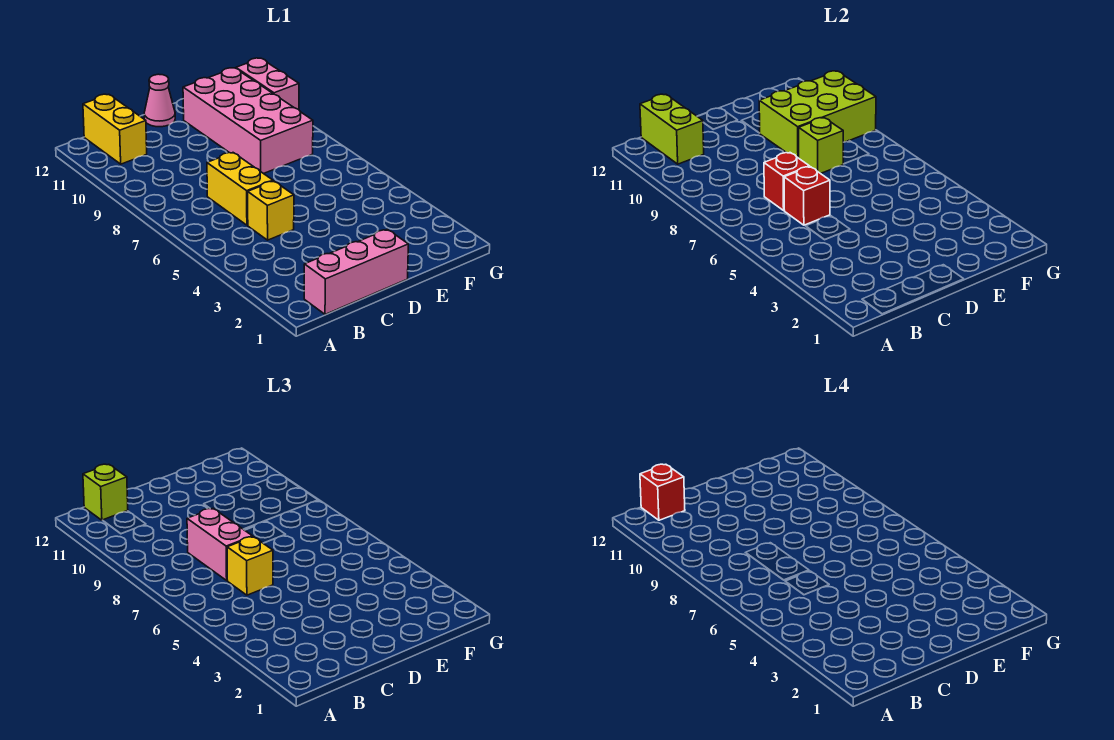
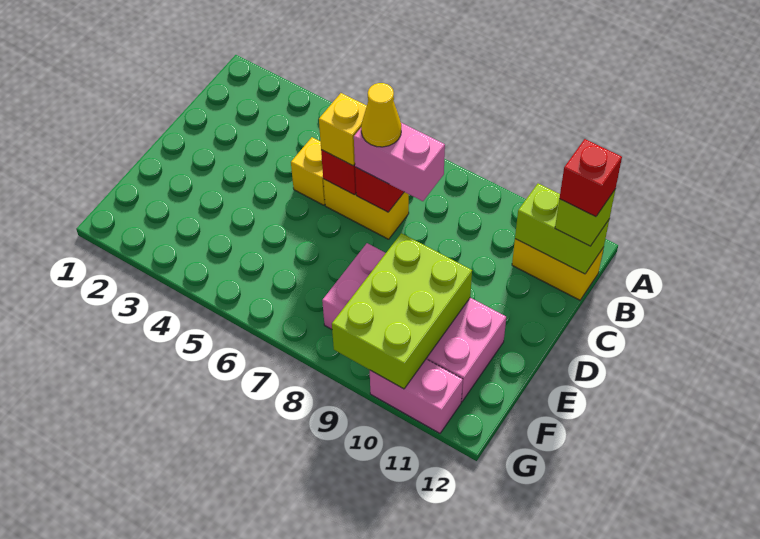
pink 1x3 brick [304,229,408,314] -> none
none -> yellow 1x1 cone [361,83,401,147]
pink 1x1 cone [144,74,175,127] -> none
lime 1x1 brick [799,118,843,174] -> none

